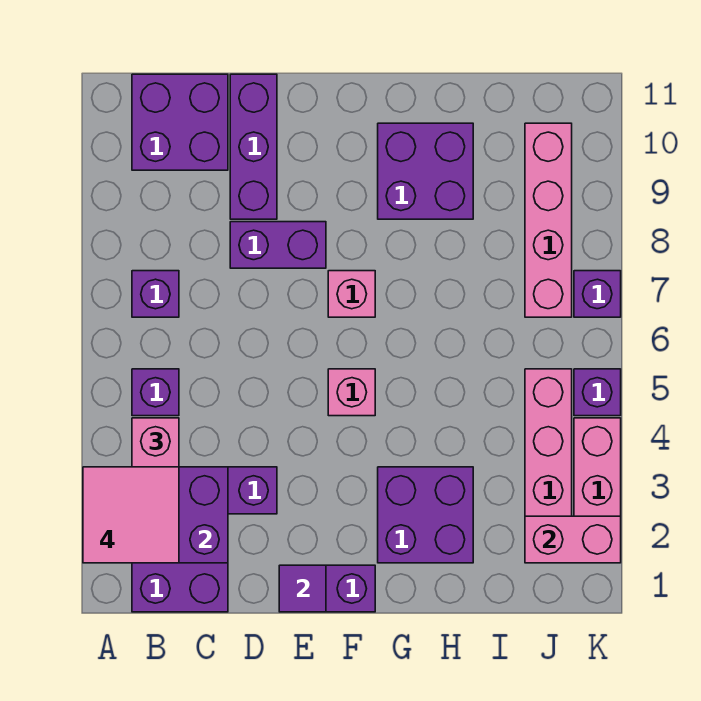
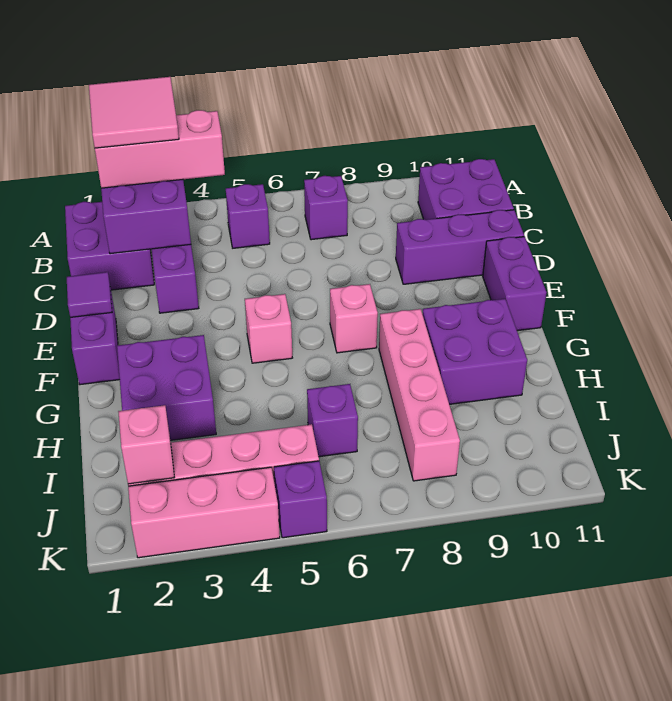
purple 1x2 brick [230,222,326,268] -> purple 1x2 brick moved to [483,237,547,331]
pink 1x2 brick [525,516,621,563] -> pink 1x1 brick [118,405,174,484]
pink 1x4 brick [525,123,572,317] -> pink 1x4 brick turned to [379,309,460,481]
purple 1x1 brick [574,271,621,317] -> purple 1x1 brick moved to [307,384,358,457]

